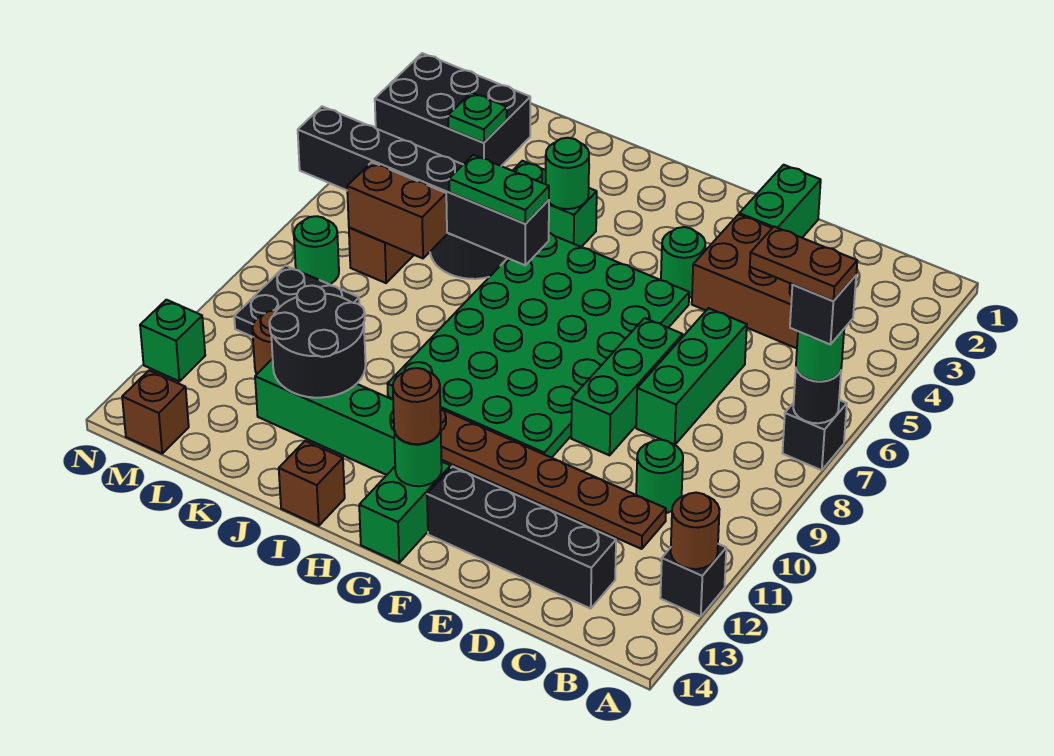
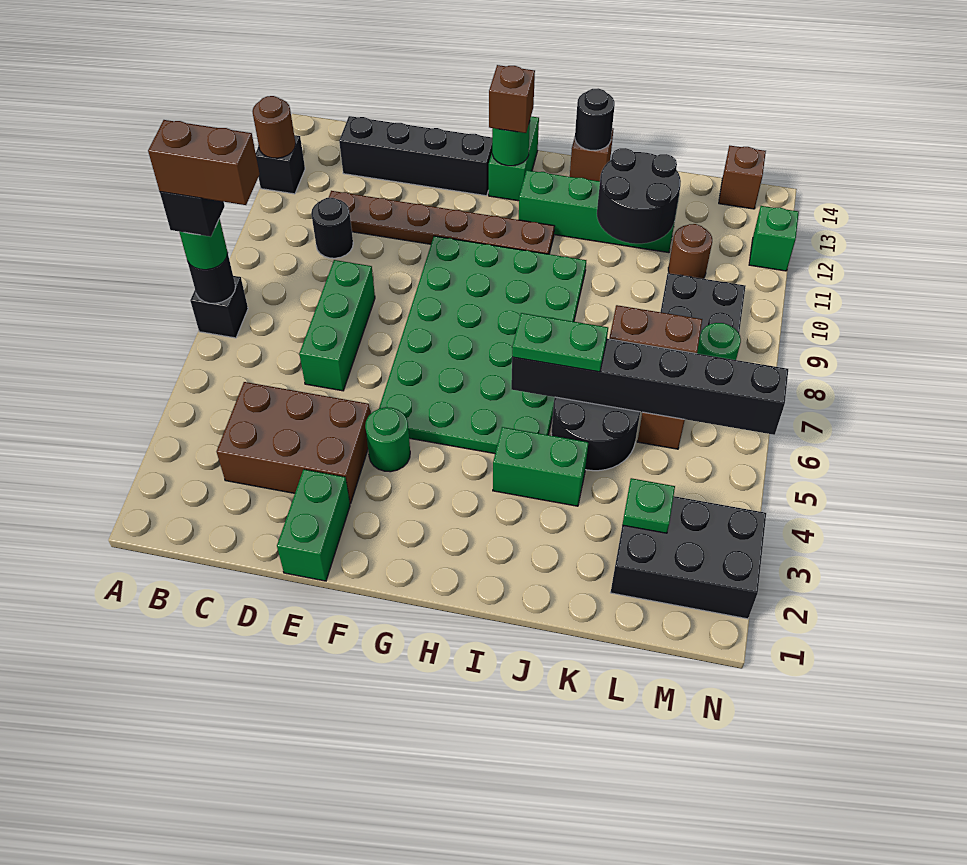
brown 1x2 plate [750,227,857,301] -> brown 1x2 brick [148,120,260,205]
green 1x1 round brick [636,440,683,513] -> black 1x1 round brick [311,198,353,258]
green 1x3 brick [571,318,683,455] -> none
brown 1x1 round brick [393,368,441,444] -> brown 1x1 brick [489,65,535,133]
green 1x1 round brick [546,138,589,209] -> none
none -> black 1x1 round brick [575,88,615,151]

